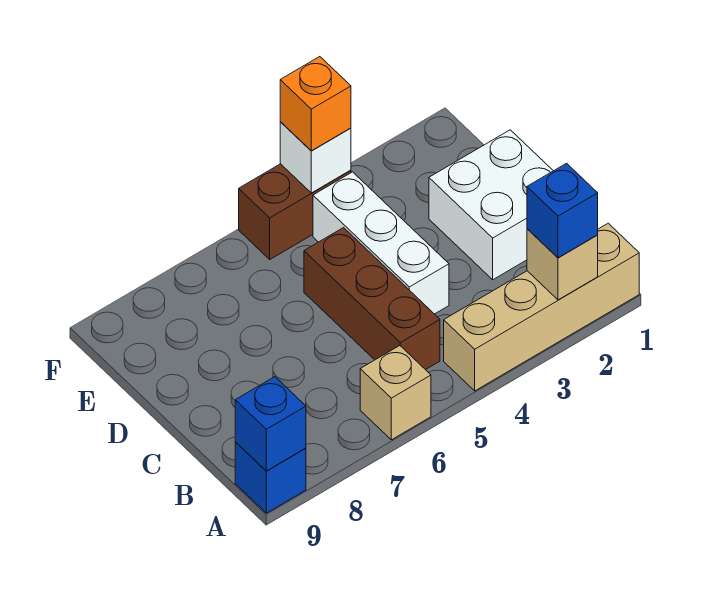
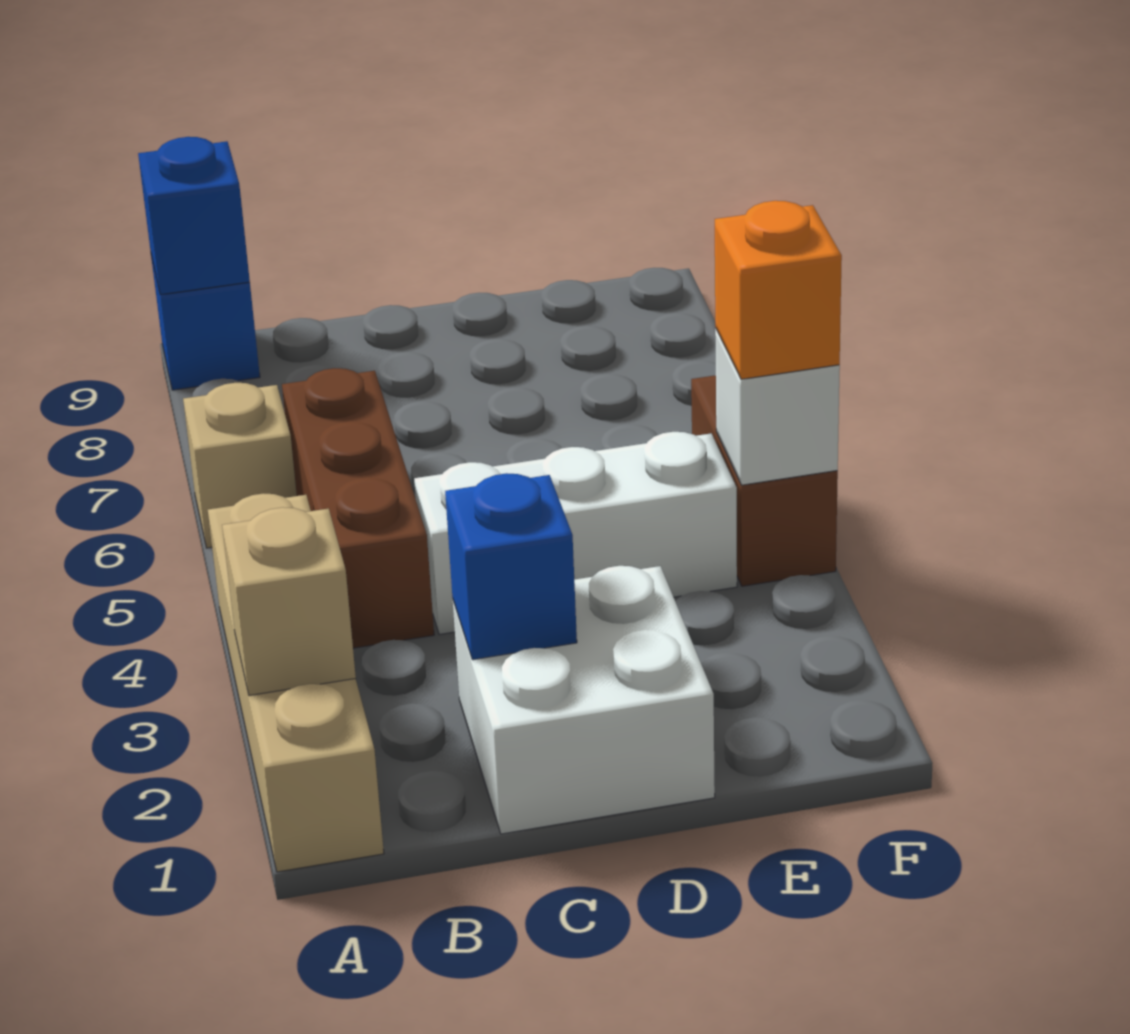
blue 1x1 brick [527,163,598,258] -> blue 1x1 brick moved to [445,473,577,660]
brown 1x3 brick [304,228,440,370] -> brown 1x3 brick turned to [282,368,434,648]

